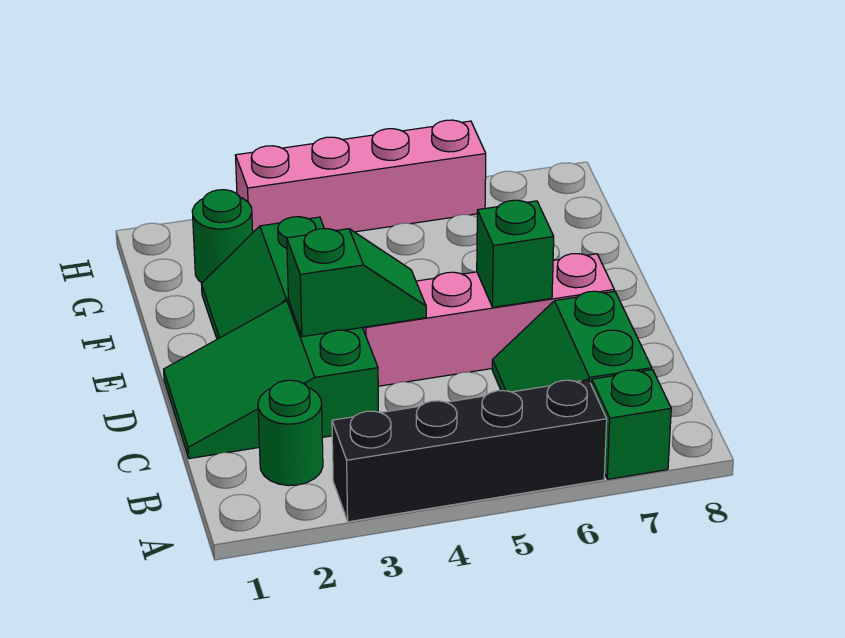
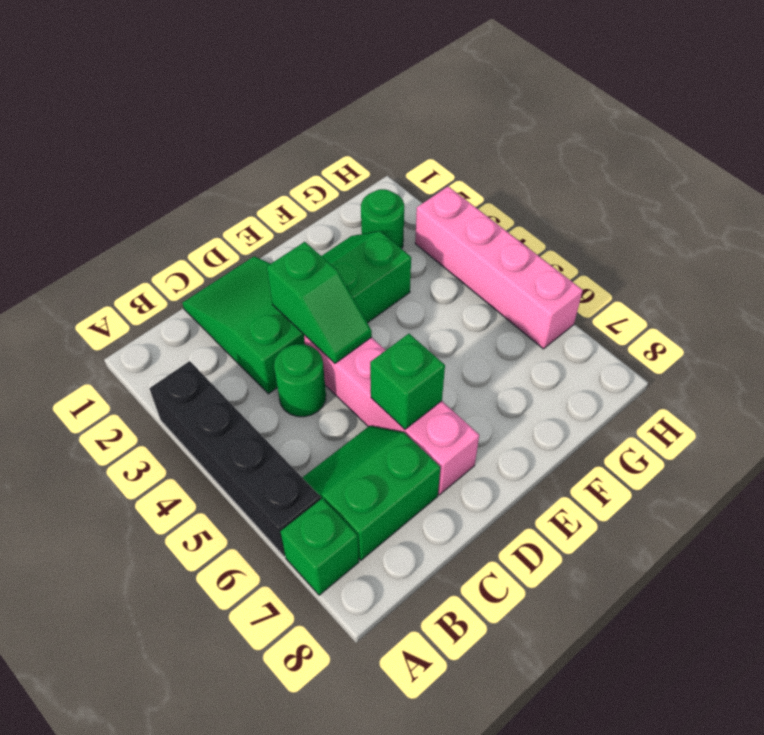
green 1x1 round brick [258,380,323,486] -> green 1x1 round brick moved to [274,344,326,417]

